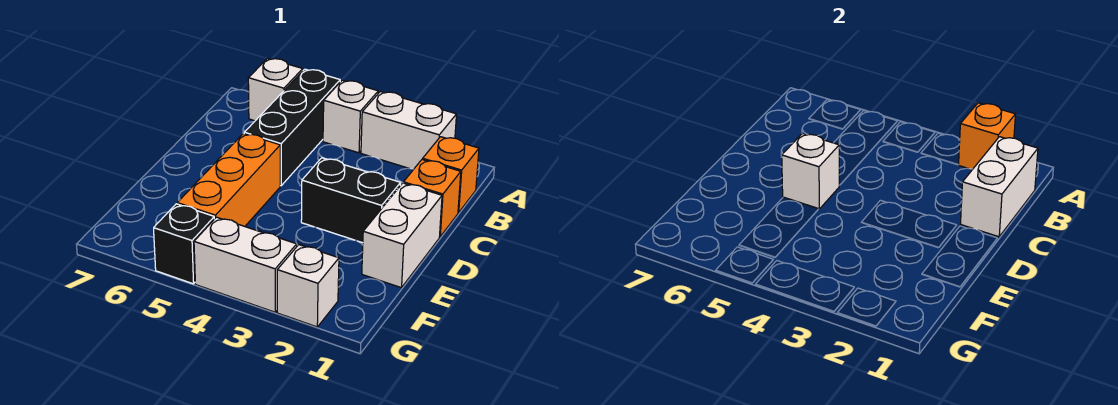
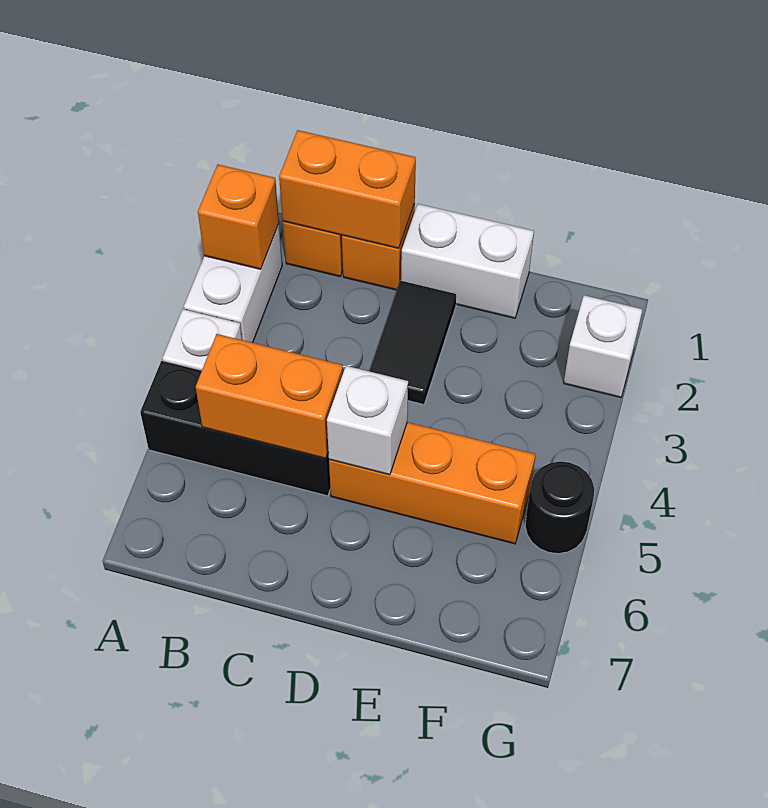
white 1x1 brick [248,58,303,121] -> none
white 1x2 brick [961,137,1038,237] -> orange 1x2 brick [279,130,416,248]
none -> orange 1x2 brick [196,334,343,458]
black 1x2 brick [301,158,401,243] -> black 1x2 tile [370,281,457,405]
white 1x2 brick [194,217,297,312] -> none
black 1x1 brick [154,204,214,284] -> black 1x1 round brick [525,462,594,554]

